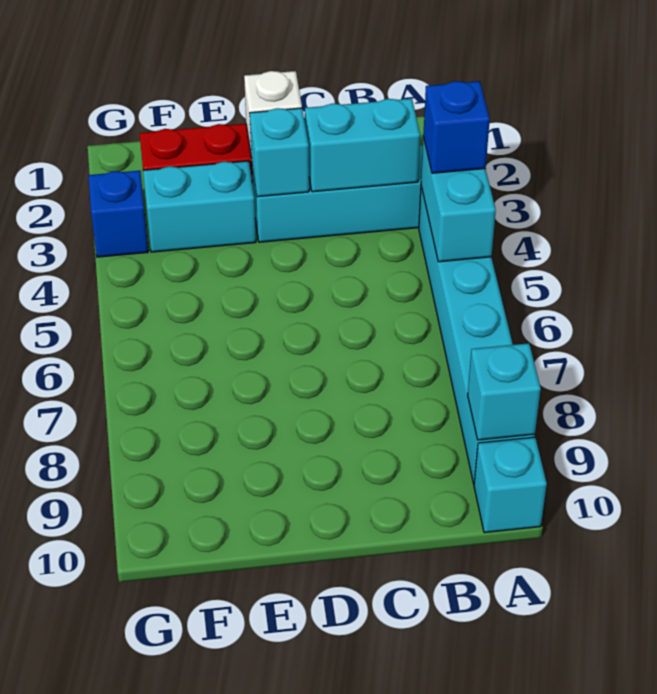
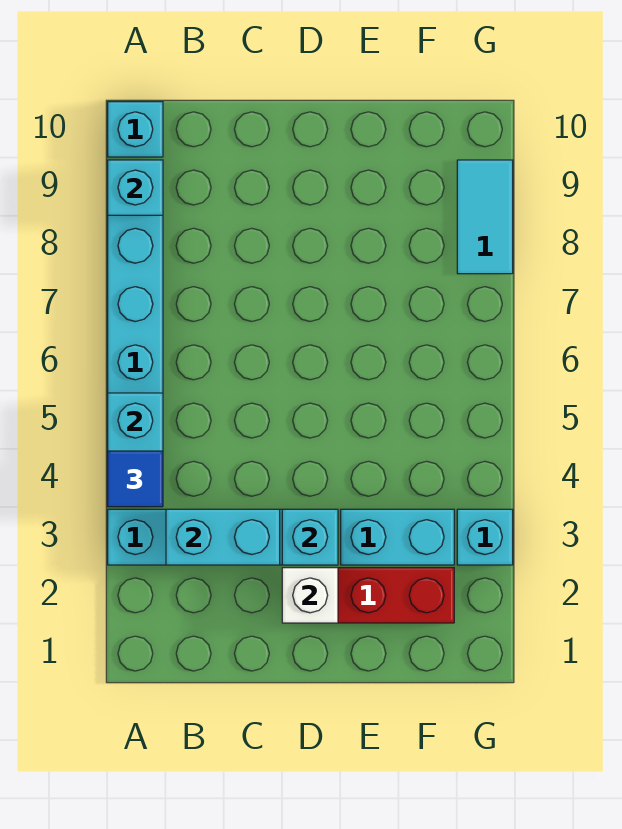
blue 1x1 brick [423,81,490,173] -> blue 1x1 tile [108,451,163,507]
blue 1x1 brick [88,171,148,257] -> cyan 1x1 brick [457,509,513,565]
none -> cyan 1x2 tile [457,160,513,274]

